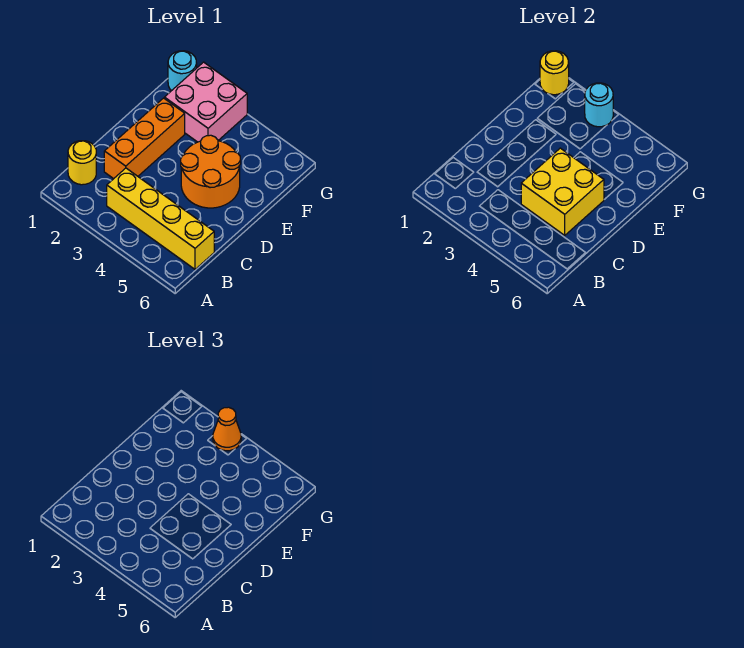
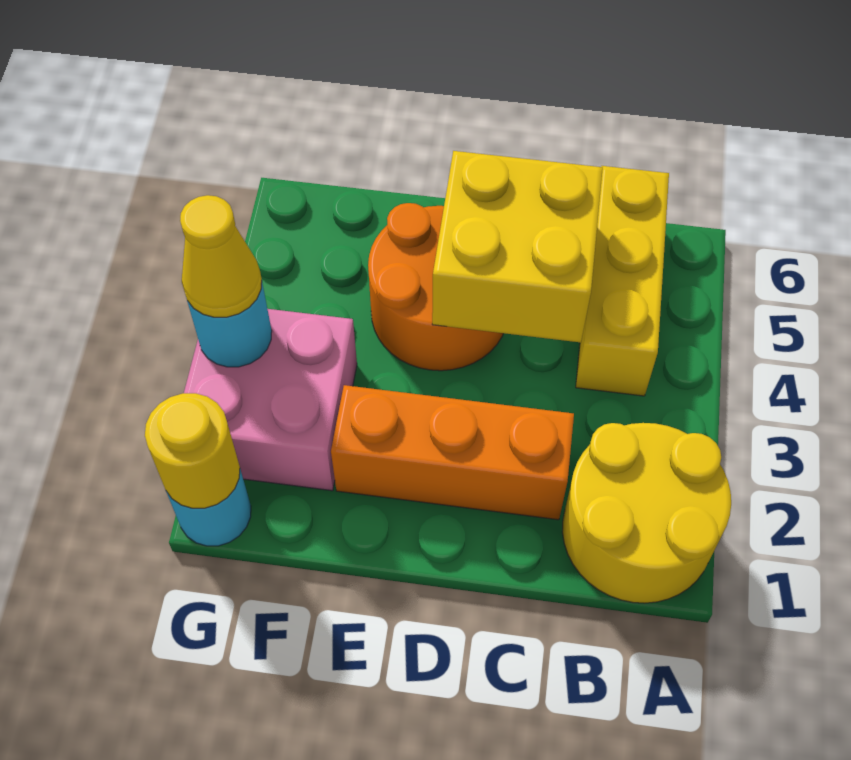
yellow 1x1 round brick [68,141,96,185] -> yellow 2x2 round brick [562,423,731,603]
yellow 1x4 brick [107,168,214,269] -> yellow 1x3 brick [576,166,669,396]
orange 1x1 cone [213,407,241,451] -> yellow 1x1 cone [180,195,262,317]

